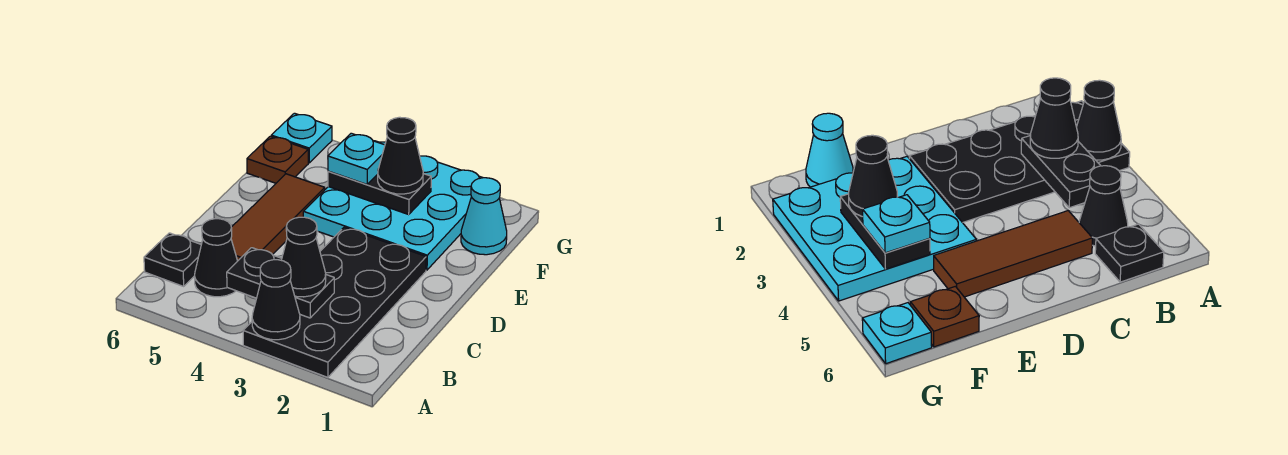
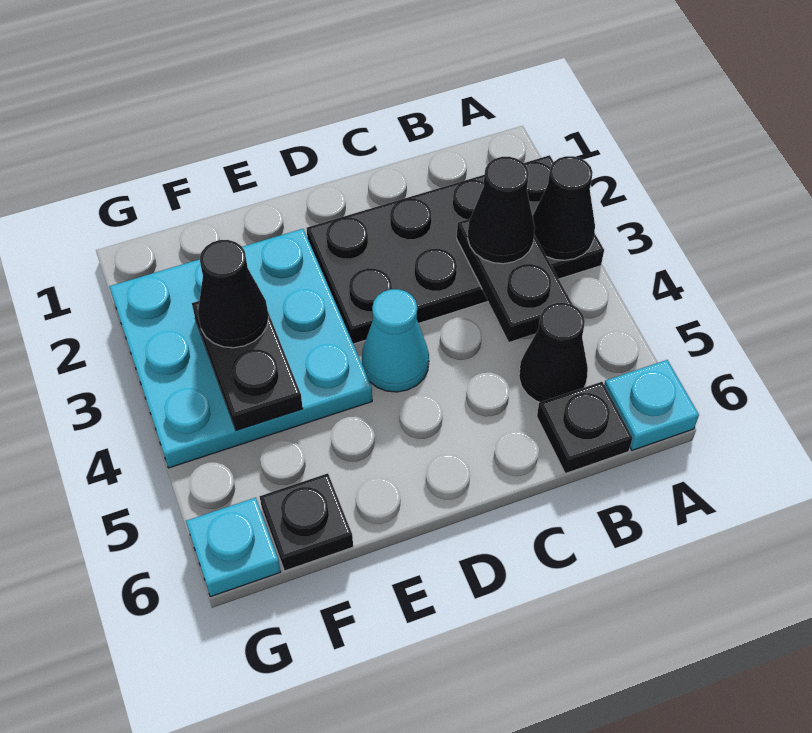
brown 1x3 tile [231,174,325,261] -> none
cyan 1x1 cone [461,178,507,255] -> cyan 1x1 cone moved to [362,289,429,392]
cyan 1x1 plate [328,133,385,184] -> cyan 1x1 plate moved to [604,360,699,450]
brown 1x1 plate [247,136,308,183] -> black 1x1 plate [260,473,353,571]

